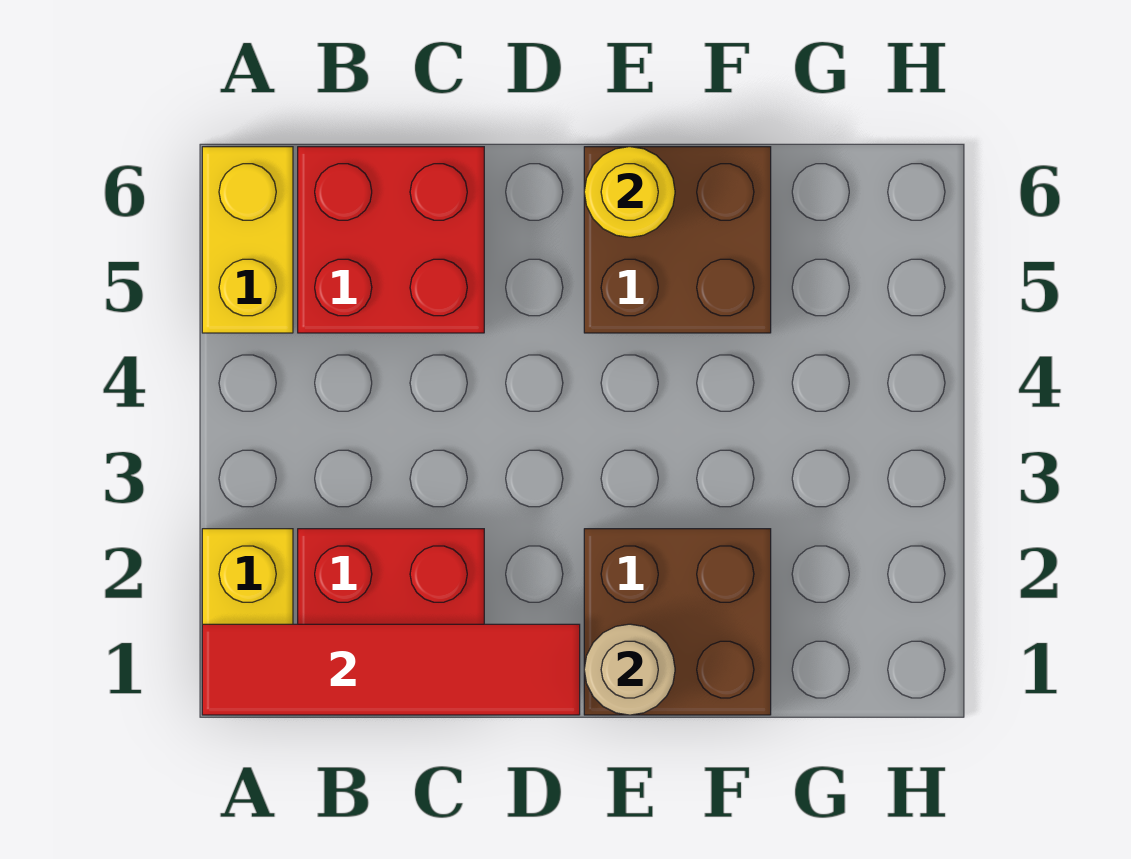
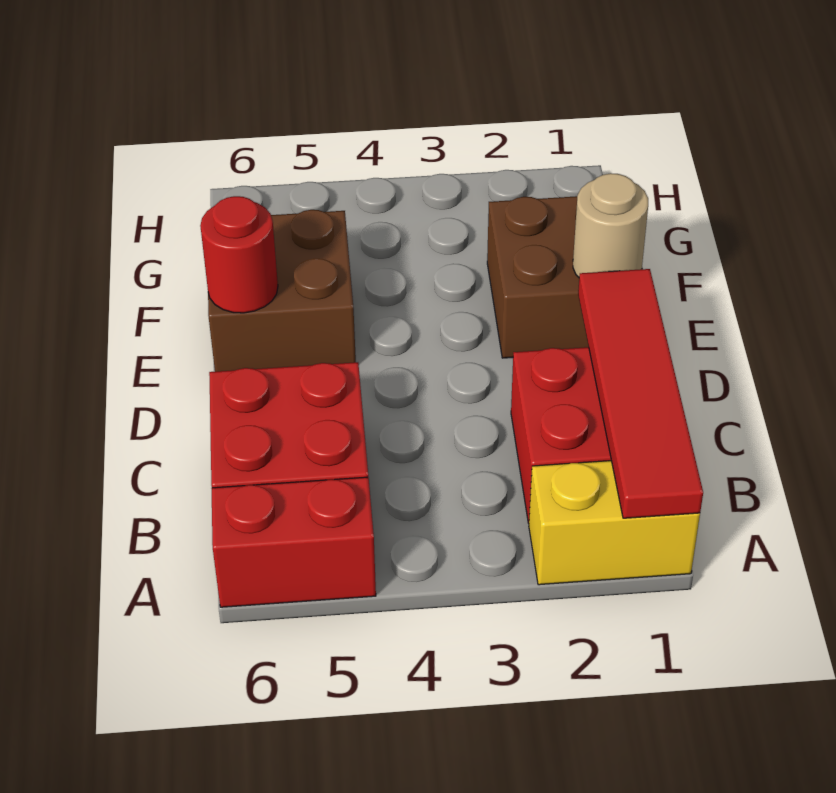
yellow 1x2 brick [202,147,293,333] -> red 1x2 brick [211,477,376,607]
yellow 1x1 round brick [584,147,675,237] -> red 1x1 round brick [200,196,278,313]

